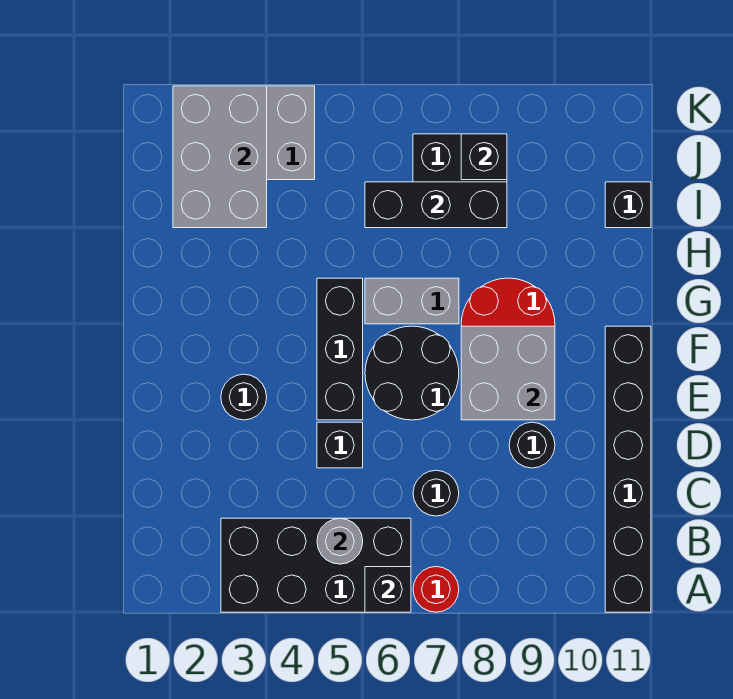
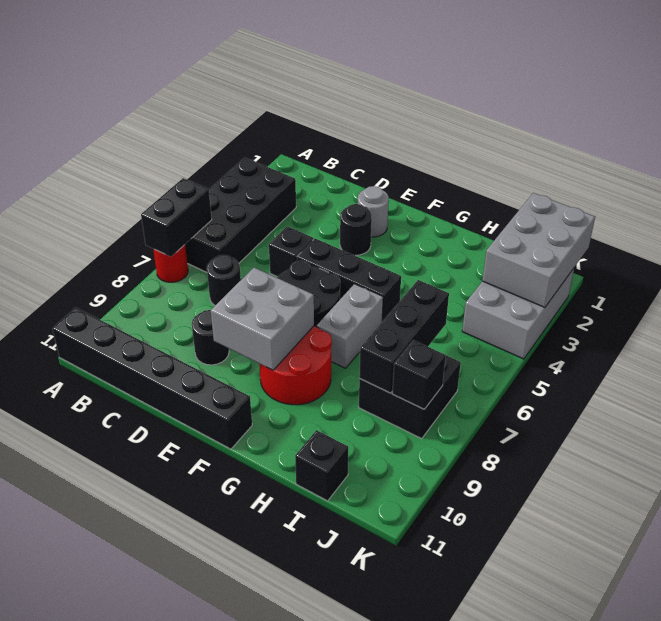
black 1x1 brick [365,567,411,612] -> black 1x2 brick [141,178,212,257]
grey 1x1 round brick [317,518,363,564] -> grey 1x1 round brick moved to [358,186,389,237]
grey 2x3 brick [173,86,267,228] -> grey 2x3 brick turned to [482,193,595,307]

